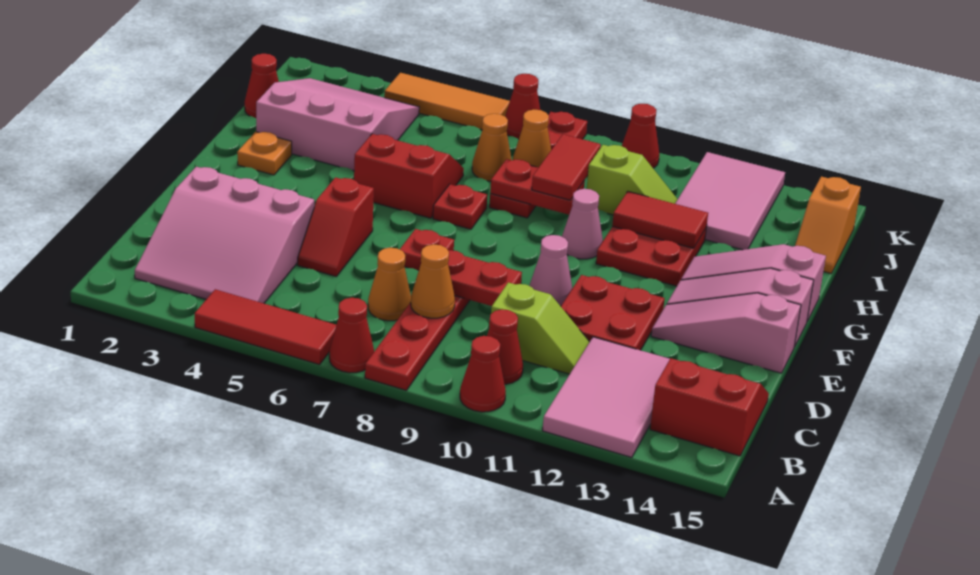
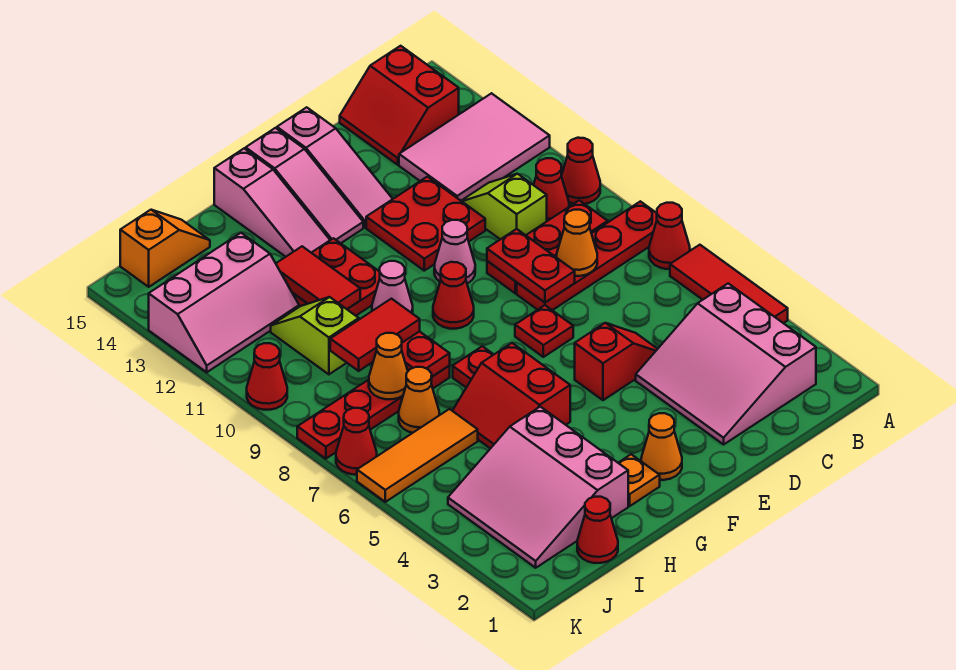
pink 3x3 slope [135,167,314,303] -> pink 3x3 slope turned to [636,283,816,444]
none -> red 1x3 plate [487,200,608,293]
orange 1x1 cone [368,248,411,321] -> orange 1x1 cone moved to [641,413,682,480]
none -> red 1x1 cone [433,262,474,329]
pink 2x3 tile [675,152,785,250] -> pink 2x3 slope [149,233,299,372]
orange 1x3 tile [384,73,510,130] -> orange 1x3 tile turned to [357,409,478,502]

